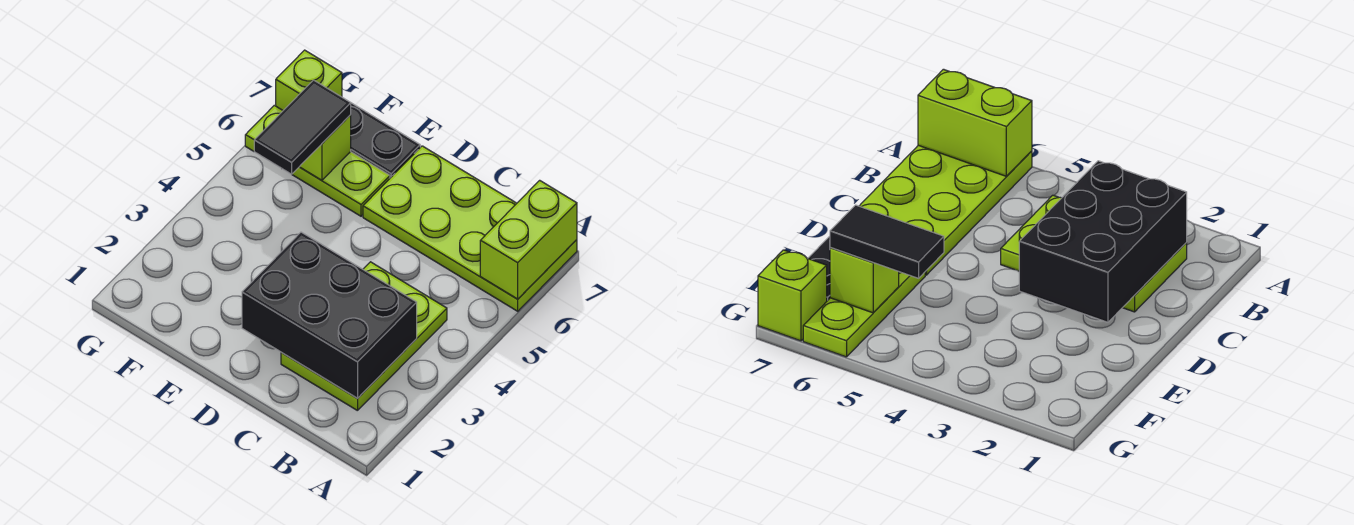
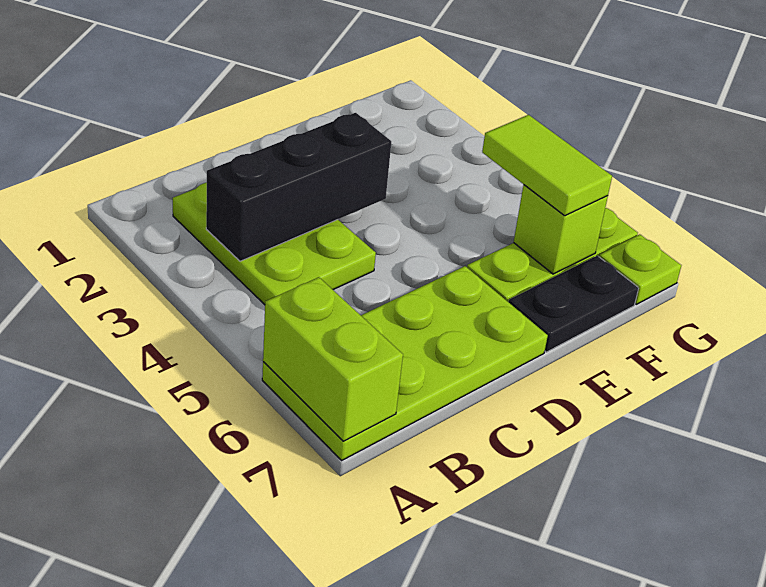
black 2x3 brick [242,232,417,398] -> black 1x3 brick [206,113,391,261]
black 1x2 tile [254,80,351,174] -> lime 1x2 tile [482,115,612,216]
lime 1x1 brick [276,50,342,110] -> lime 1x1 plate [599,234,681,304]

